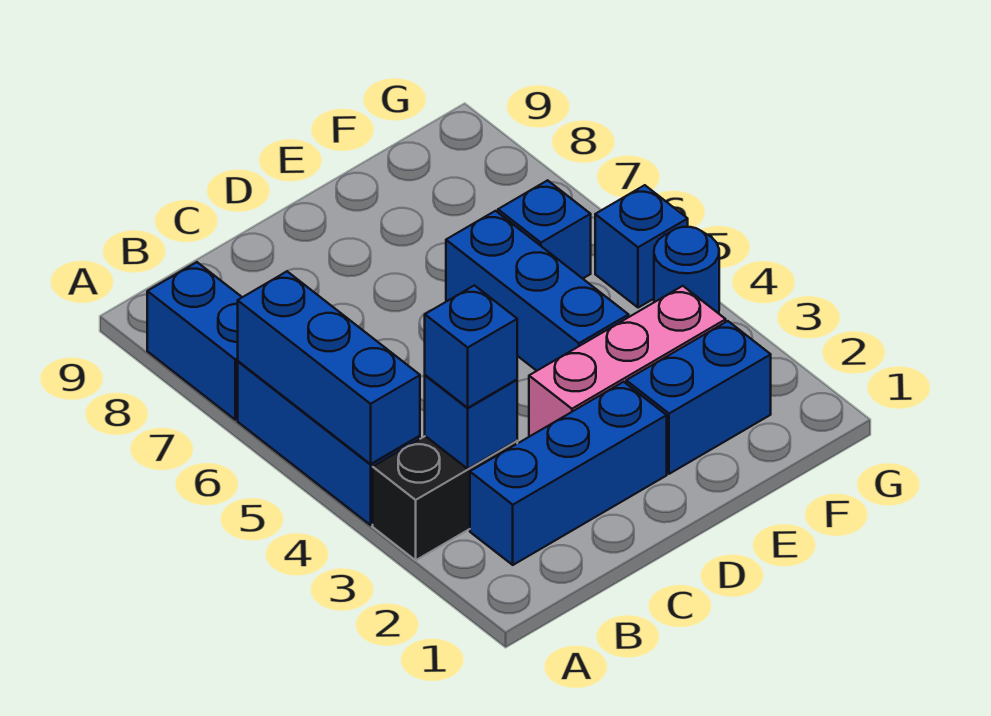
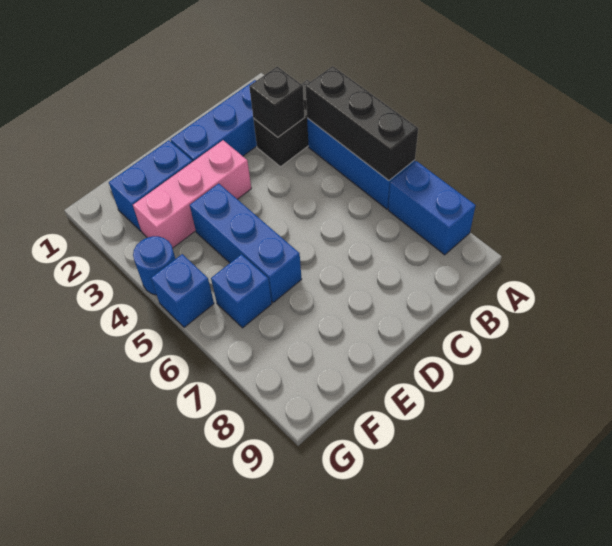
blue 1x3 brick [238,272,420,464] -> black 1x3 brick [306,66,418,181]
blue 1x1 brick [425,375,517,469] -> black 1x1 brick [249,67,304,137]
blue 1x1 brick [425,285,517,408] -> none

